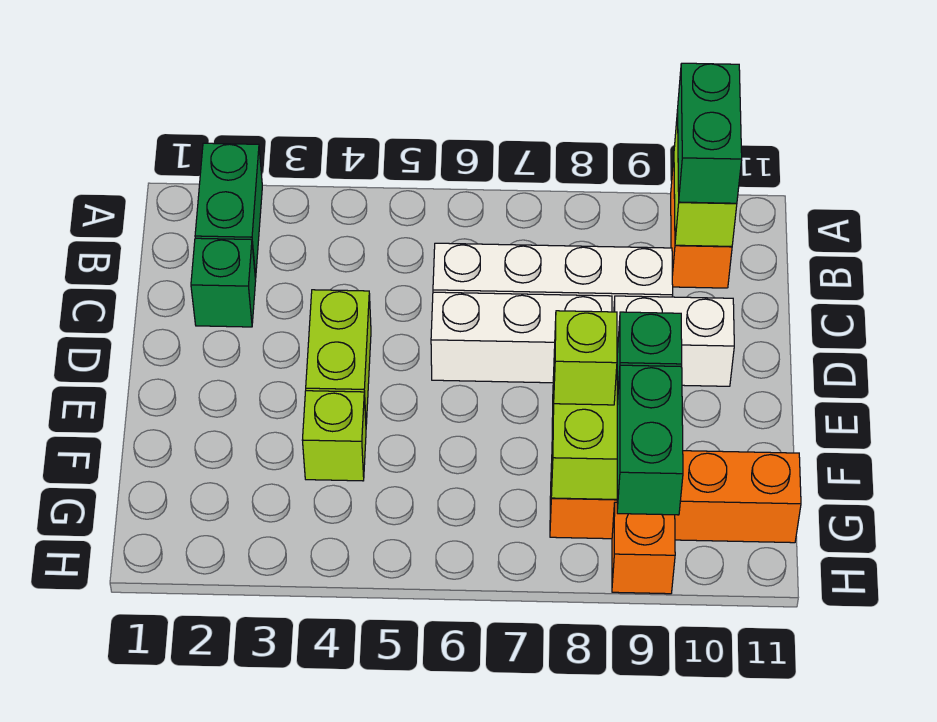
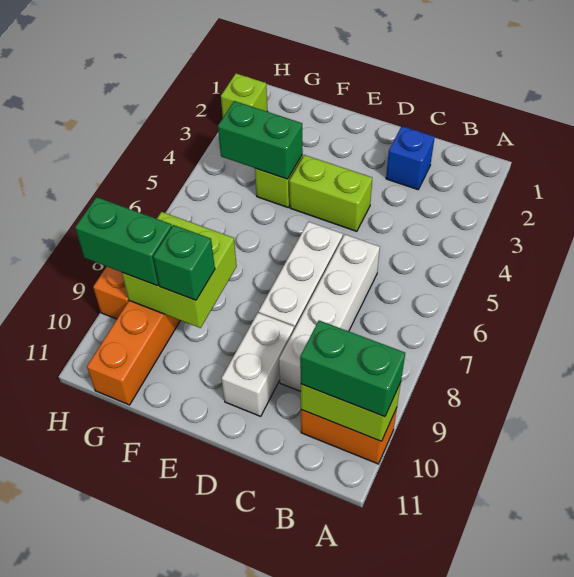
green 1x2 brick [195,143,262,278] -> green 1x2 brick moved to [218,101,303,179]
green 1x1 brick [191,238,256,327] -> blue 1x1 brick [386,126,435,190]
lime 1x1 brick [554,311,617,405] -> lime 1x1 brick moved to [221,73,268,117]

